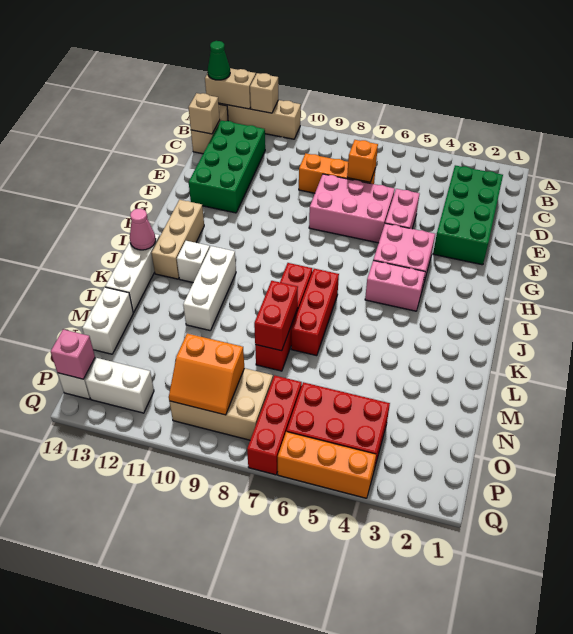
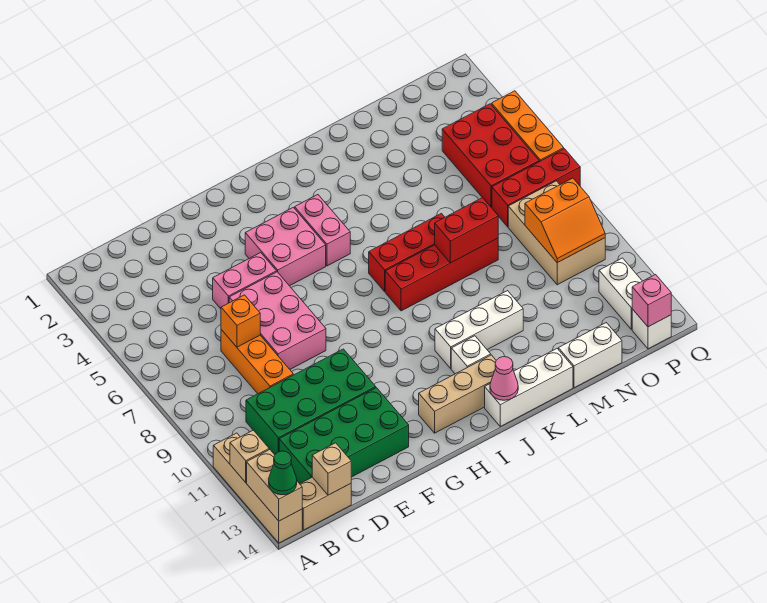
green 2x4 brick [433,165,503,265] -> green 2x4 brick moved to [246,349,376,455]
orange 2x2 slope [169,333,244,415] -> orange 2x2 slope turned to [525,178,605,263]

